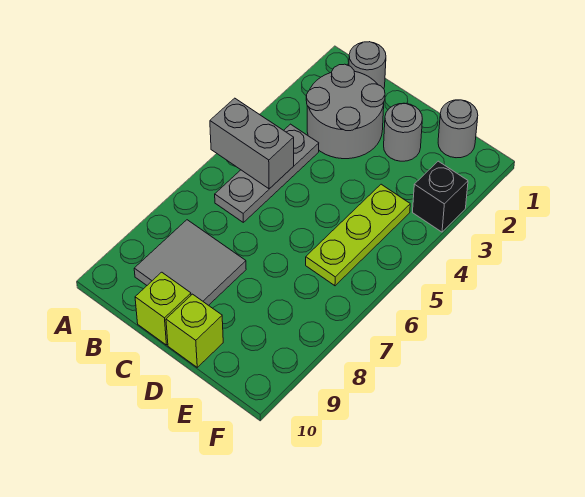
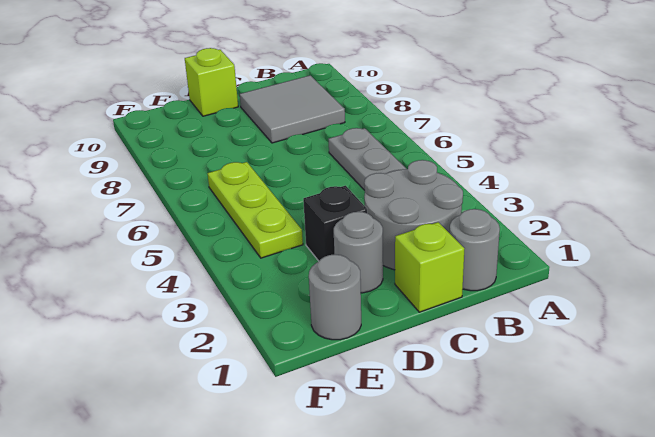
grey 1x2 brick [210,98,294,189] -> none
lime 1x1 brick [135,272,191,345] -> lime 1x1 brick moved to [395,222,464,312]
black 1x1 brick [413,161,468,232] -> black 1x1 brick moved to [303,186,367,261]

